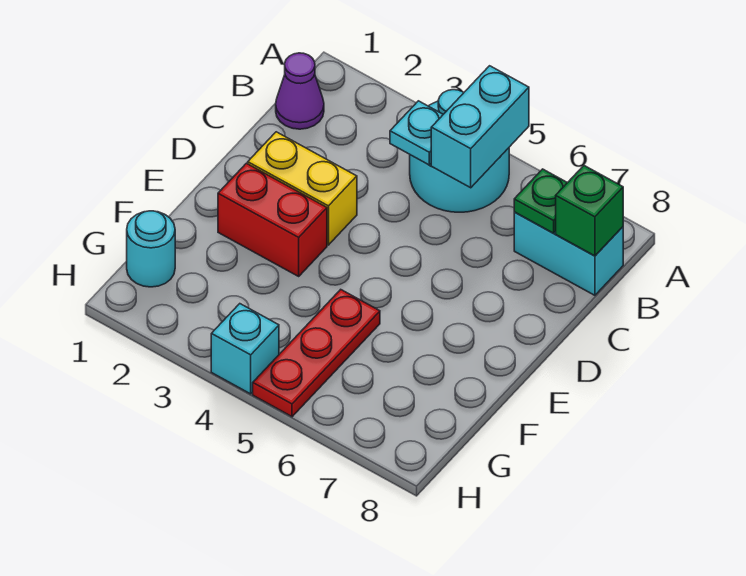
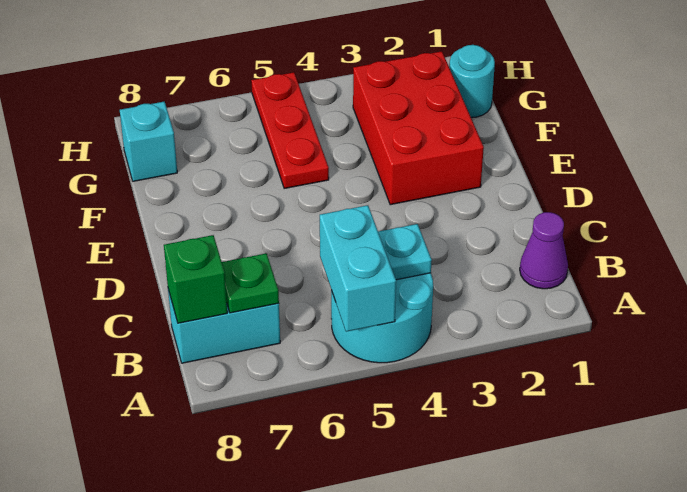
yellow 1x2 brick [248,132,357,245] -> none
red 1x2 brick [218,163,327,276] -> red 2x3 brick [353,51,484,205]
cyan 1x1 brick [211,304,279,394] -> cyan 1x1 brick moved to [120,102,177,181]

